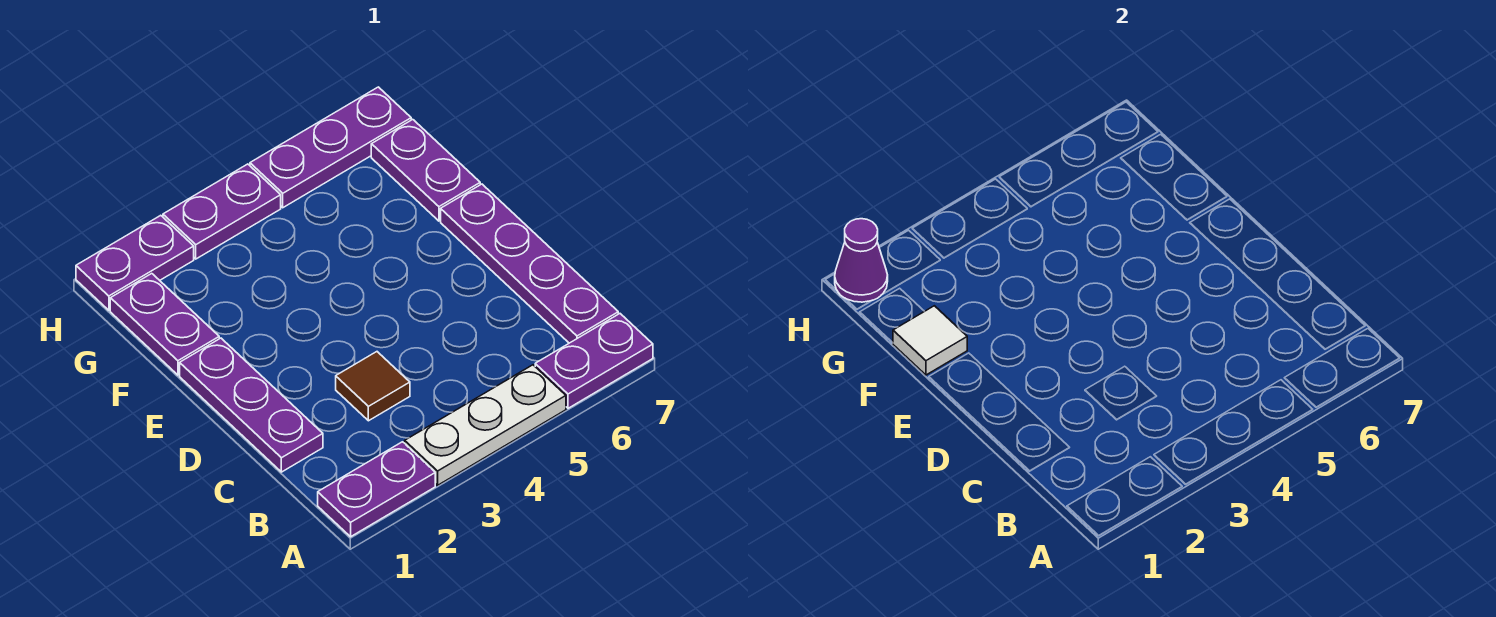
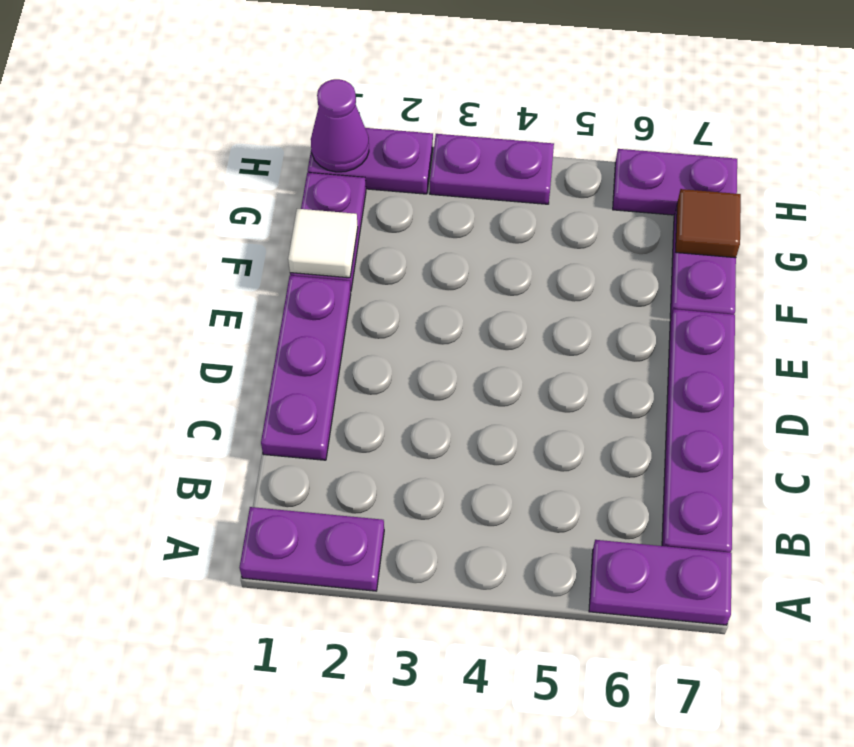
white 1x3 plate [405,365,566,485] -> none
brown 1x1 tile [336,352,410,421] -> brown 1x1 tile moved to [676,189,741,258]
purple 1x3 plate [250,87,411,208] -> purple 1x2 plate [613,149,737,215]

